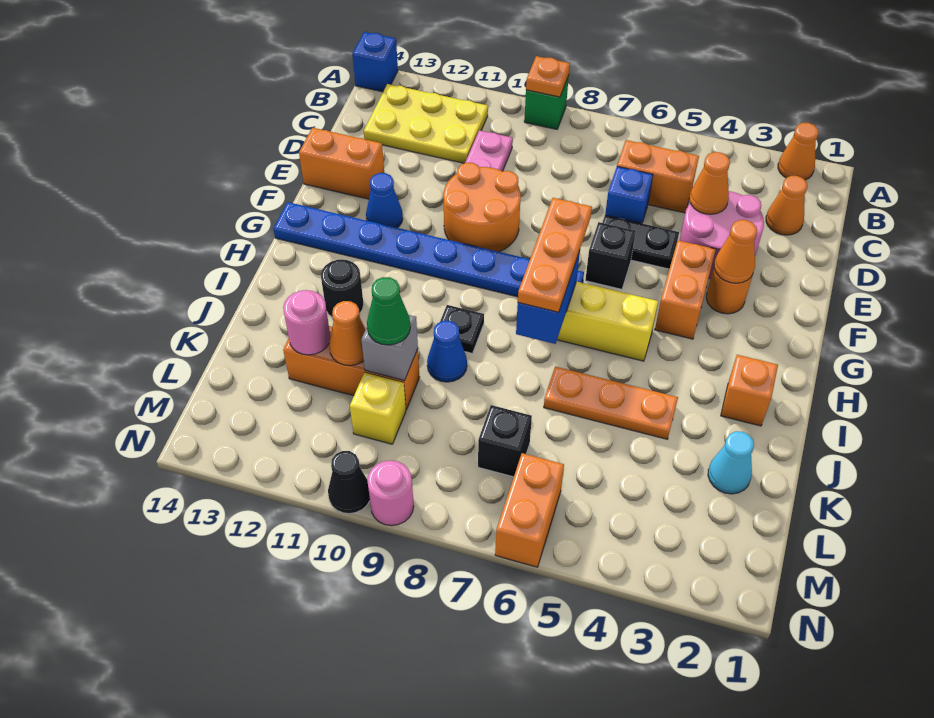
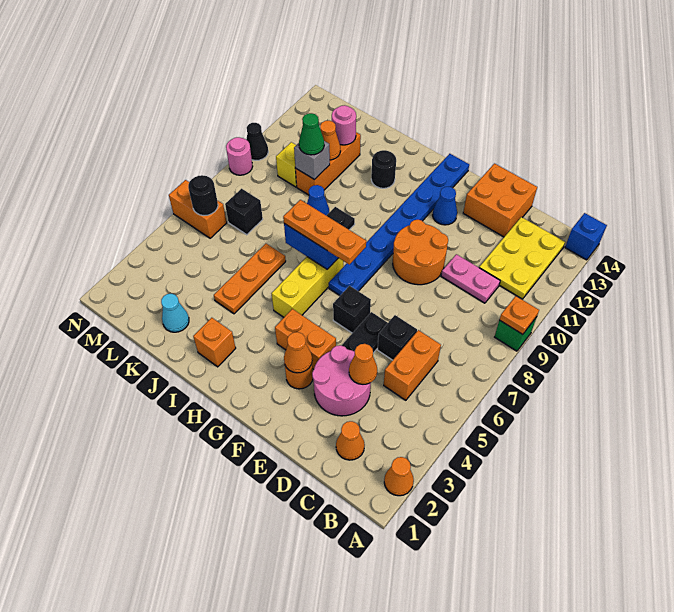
blue 1x1 brick [605,167,653,223] -> black 1x1 brick [378,315,417,360]
orange 1x2 brick [299,128,384,199] -> orange 2x2 brick [463,164,537,237]
none -> black 1x1 round brick [188,175,218,216]

